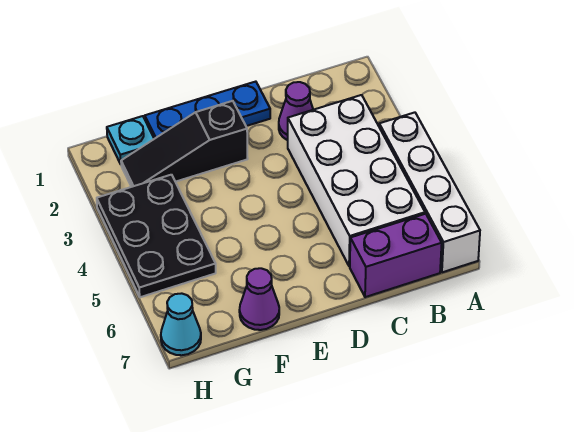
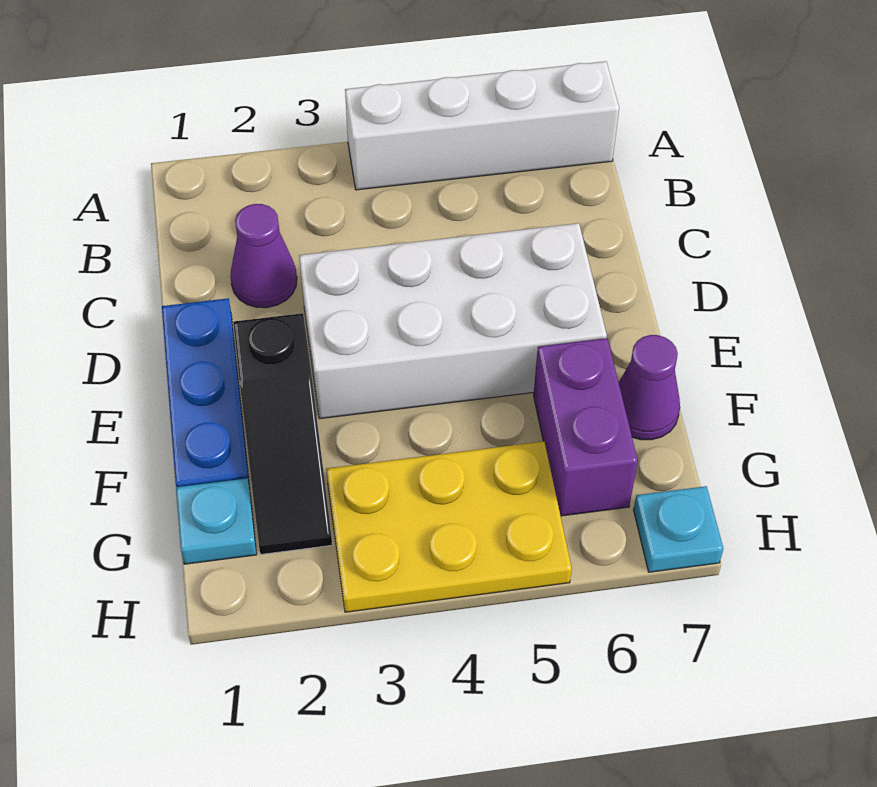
white 2x4 brick [288,95,425,266] -> white 2x4 brick moved to [299,223,607,419]
purple 1x2 brick [350,214,442,297] -> purple 1x2 brick moved to [534,338,638,516]
black 2x3 plate [97,175,216,297] -> yellow 2x3 plate [326,441,572,612]
cyan 1x1 cone [161,293,201,355] -> cyan 1x1 plate [634,486,723,572]

